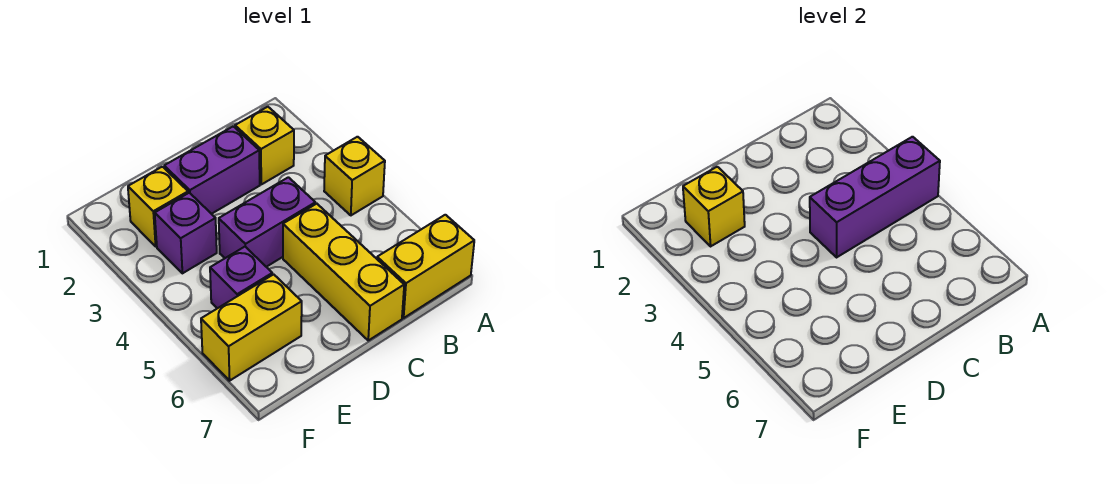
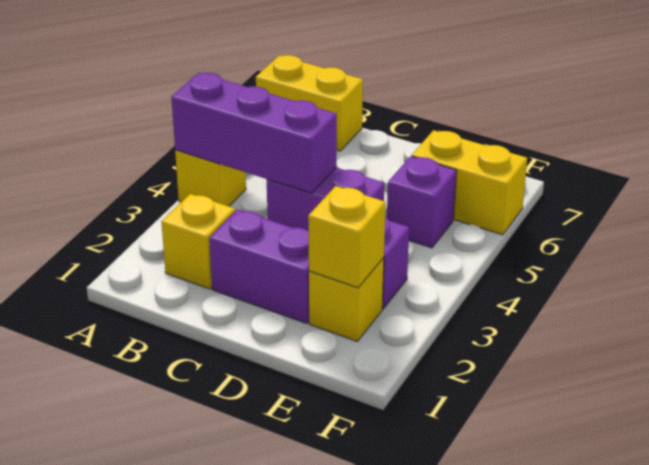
yellow 1x3 brick [283,204,404,340] -> none

